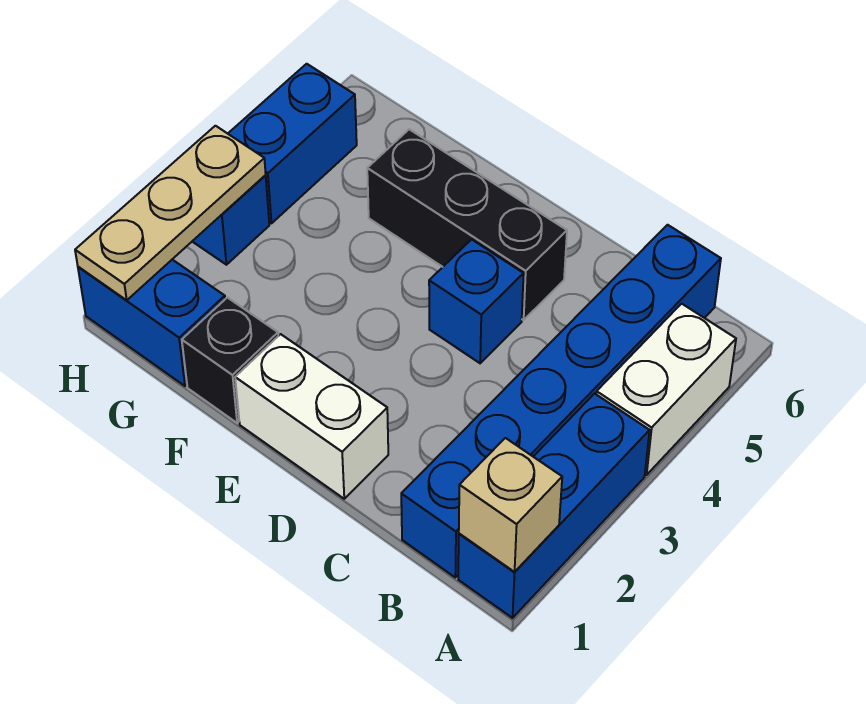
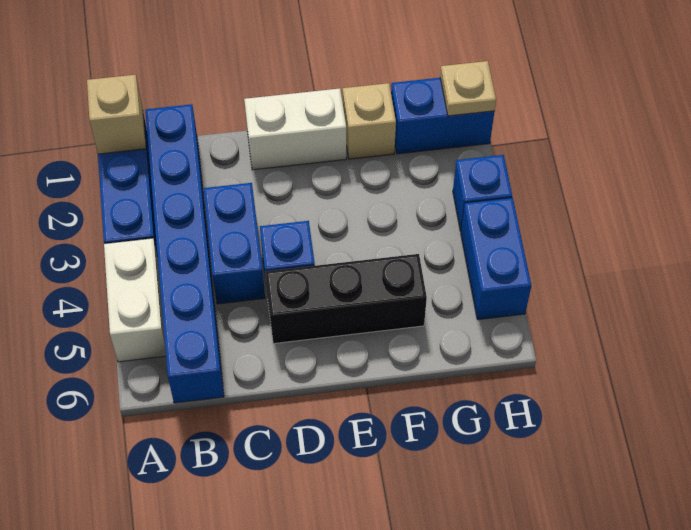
none -> blue 1x2 brick [204,183,265,304]
black 1x1 brick [182,298,278,423] -> tan 1x1 brick [343,83,396,159]
tan 1x3 plate [75,126,266,300] -> tan 1x1 plate [440,61,496,116]

